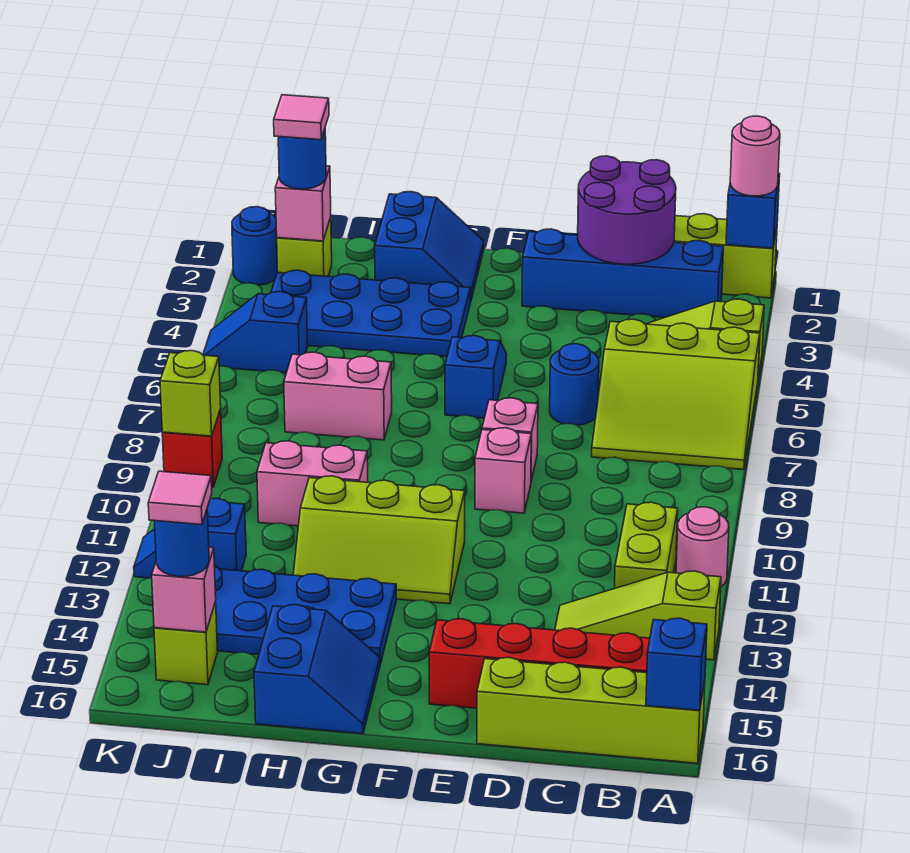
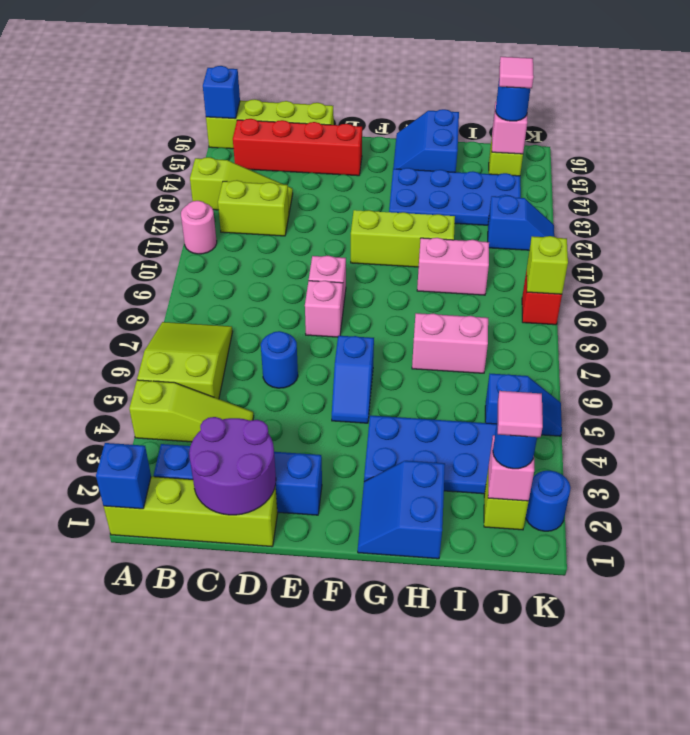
pink 1x1 round brick [730,116,780,196] -> none
lime 3x3 slope [592,319,760,470] -> lime 2x3 slope [137,322,232,399]
lime 1x2 brick [615,502,678,588] -> lime 1x2 brick turned to [218,180,289,236]

